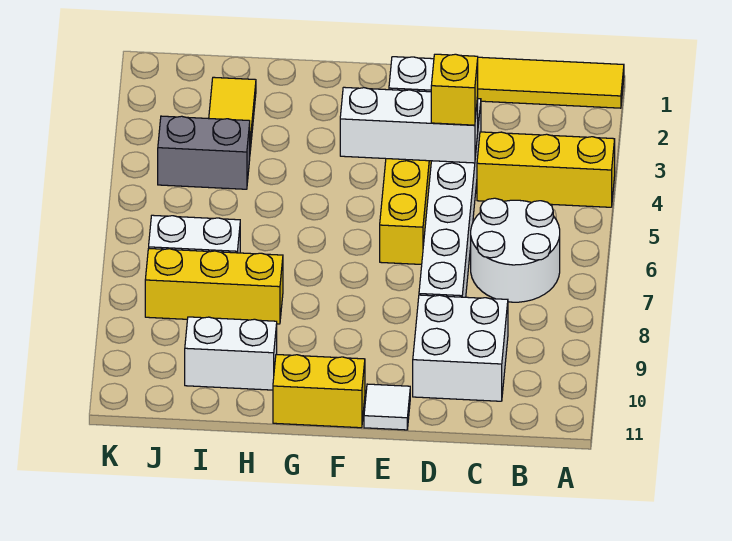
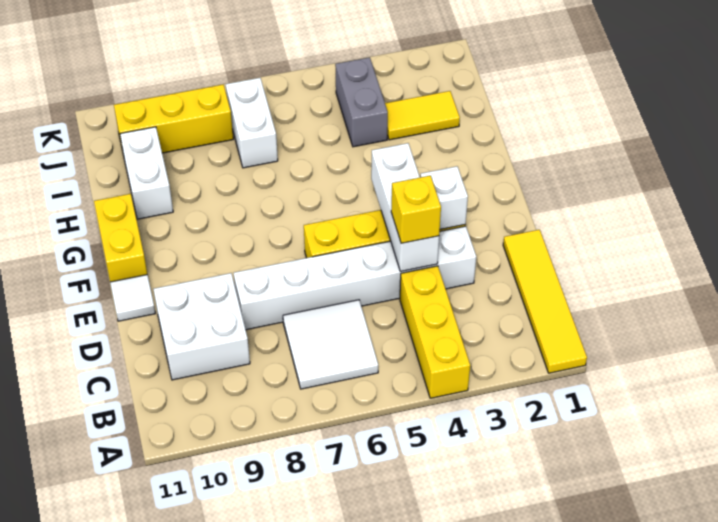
white 2x2 round brick [471,198,560,302] -> white 2x2 tile [283,300,378,389]
yellow 1x3 brick [145,248,283,324] -> yellow 1x3 brick turned to [114,84,233,153]

